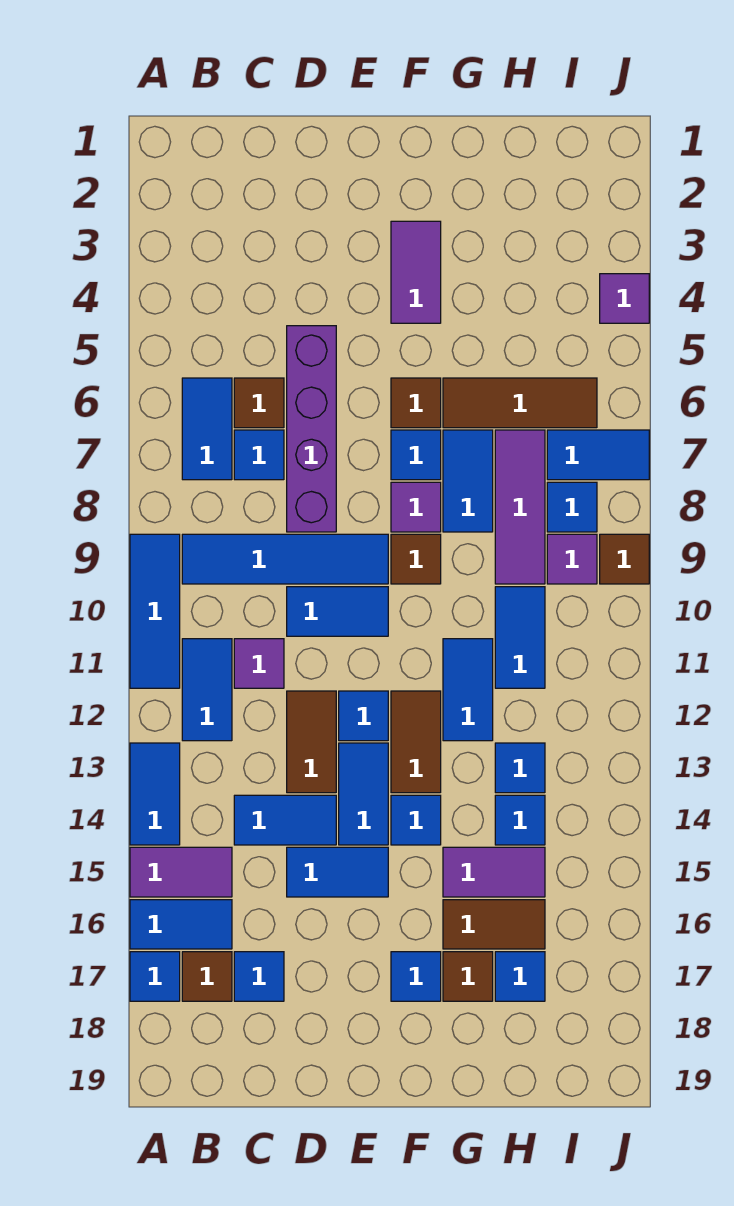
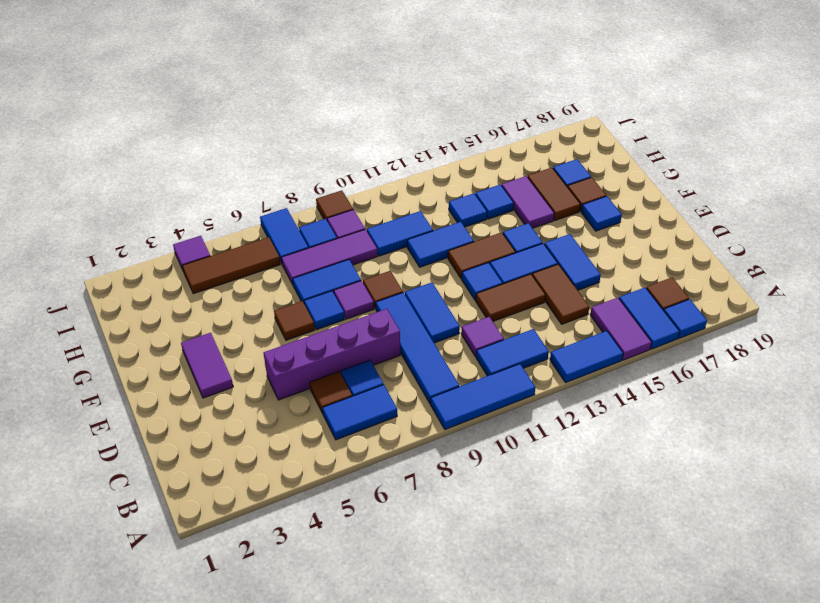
blue 1x2 tile [234,795,336,845] -> brown 1x2 tile [532,264,589,324]
blue 1x1 tile [234,952,284,1001] -> none
purple 1x2 tile [391,221,441,323] -> purple 1x2 tile turned to [181,333,233,398]
brown 1x3 tile [443,378,597,428] -> brown 1x3 tile turned to [182,237,280,294]

